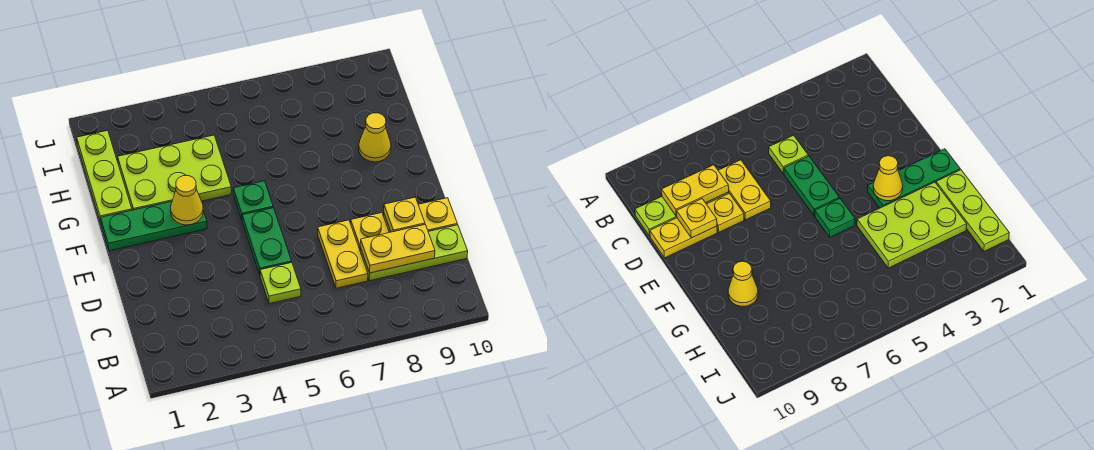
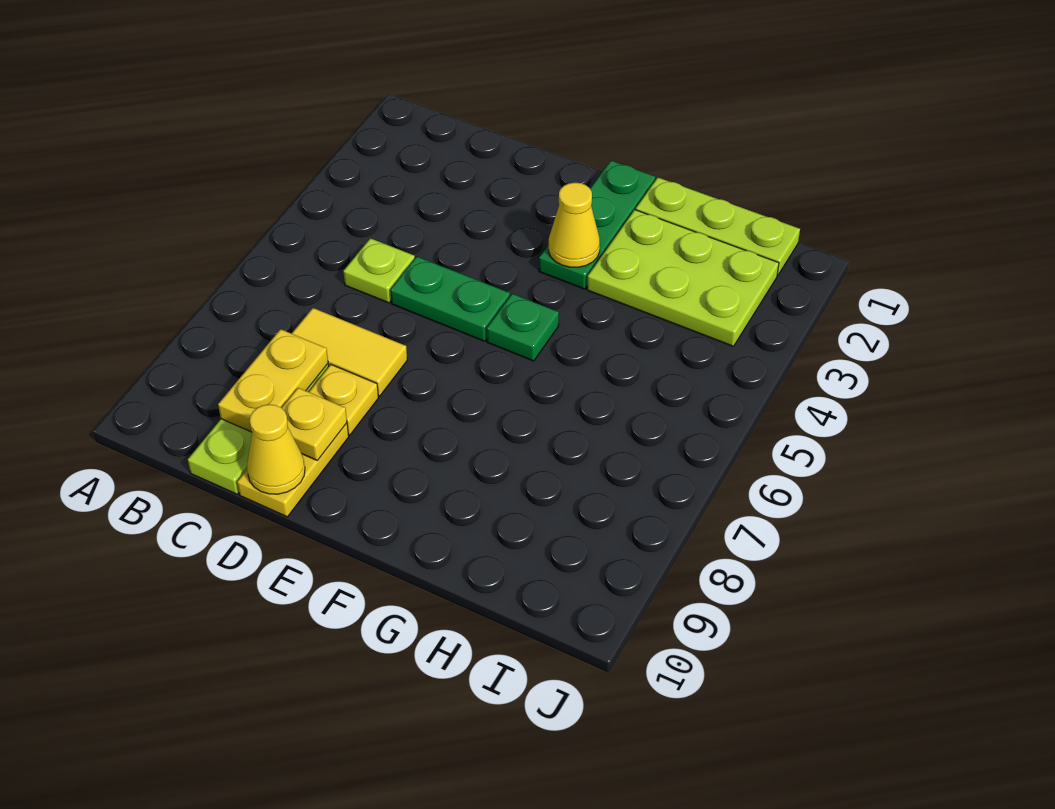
yellow 1x2 plate [318,220,368,288] -> yellow 1x2 tile [292,308,407,396]
lime 2x3 plate [118,135,231,210] -> lime 2x3 plate turned to [587,210,779,346]
yellow 1x1 cone [359,113,391,162] -> yellow 1x1 cone moved to [247,404,305,494]

